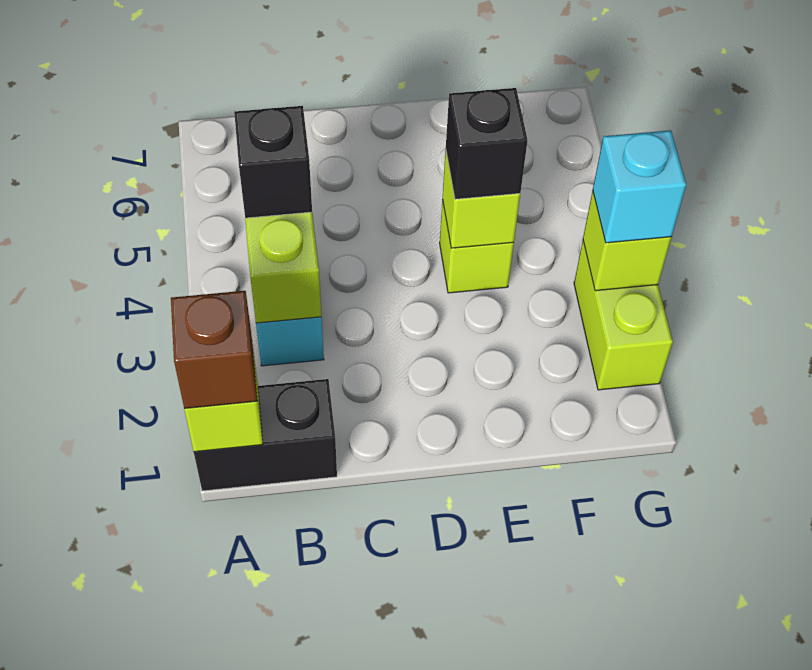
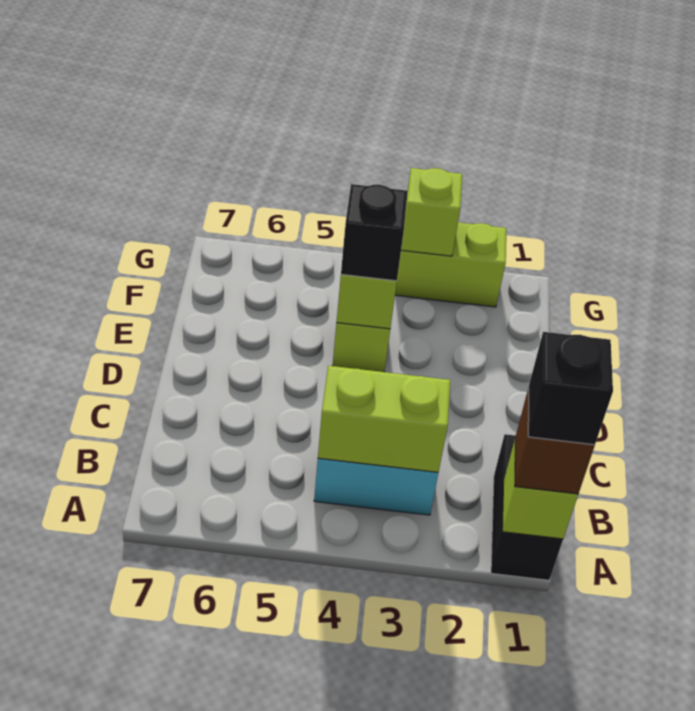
black 1x1 brick [234,106,312,218] -> black 1x1 brick moved to [528,332,613,445]
cyan 1x1 brick [593,130,686,243] -> none

